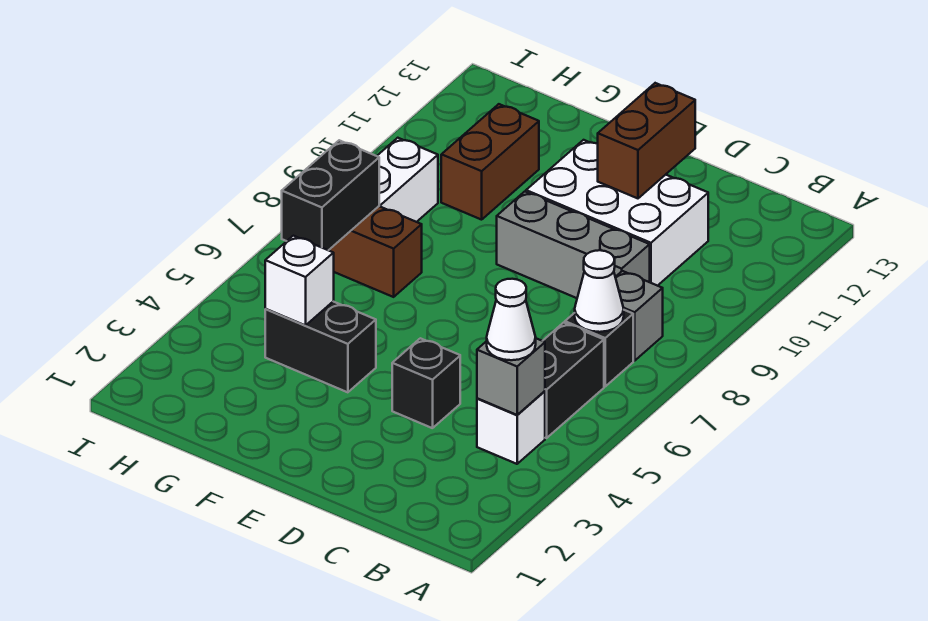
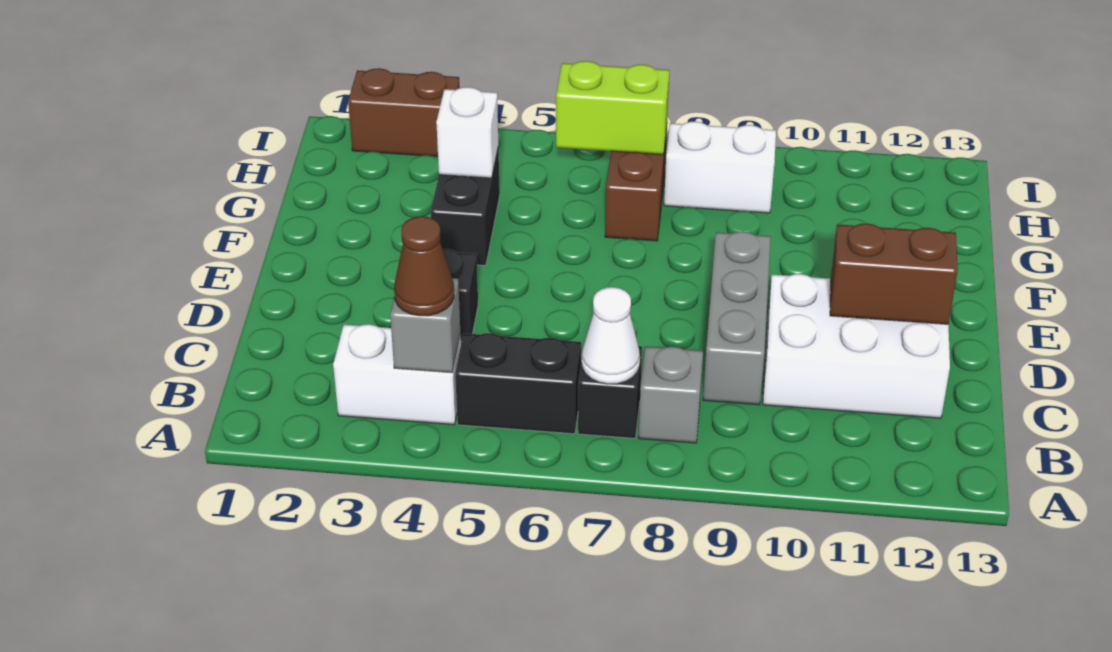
white 1x1 brick [477,391,545,464] -> white 1x2 brick [333,324,461,425]
white 1x1 cone [487,279,536,360] -> brown 1x1 cone [394,216,454,316]
white 2x3 brick [526,140,708,286] -> white 2x3 brick turned to [763,274,950,418]
brown 1x2 brick [441,104,539,220] -> brown 1x2 brick moved to [348,68,460,157]
black 1x2 brick [282,140,379,250] -> lime 1x2 brick [556,61,669,155]

